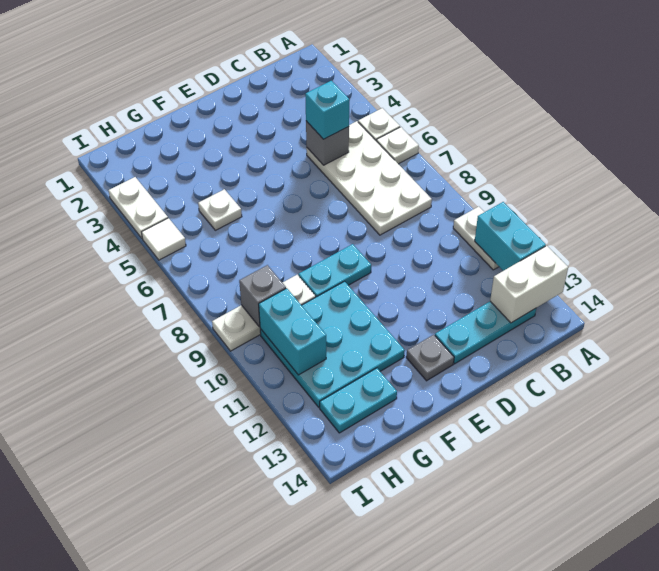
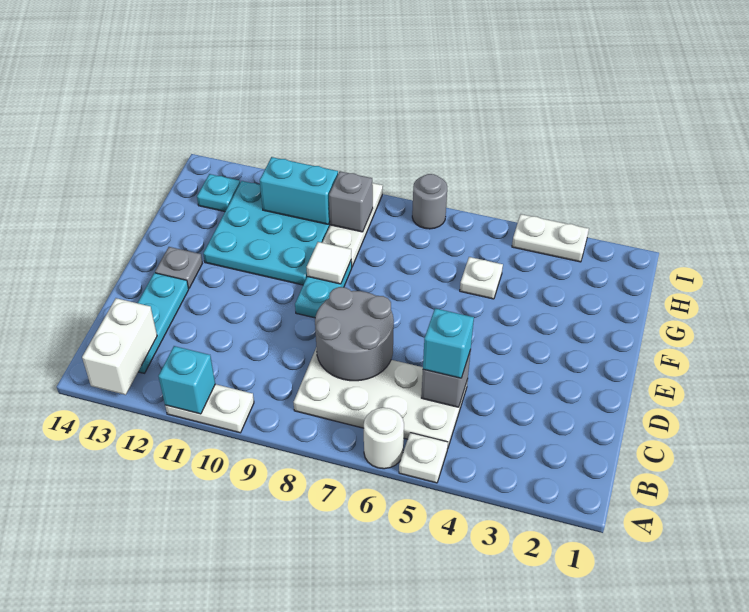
white 1x1 plate [377,127,419,164] -> white 1x1 round brick [364,408,404,469]
cyan 1x2 brick [475,202,546,271] -> cyan 1x1 brick [158,346,215,414]
none -> grey 2x2 round brick [315,287,394,381]
cyan 1x2 plate [320,368,397,433] -> cyan 1x1 plate [197,174,240,212]
white 1x1 tile [142,218,186,260] -> white 1x1 tile moved to [307,242,351,284]
none -> grey 1x1 round brick [412,174,447,229]

